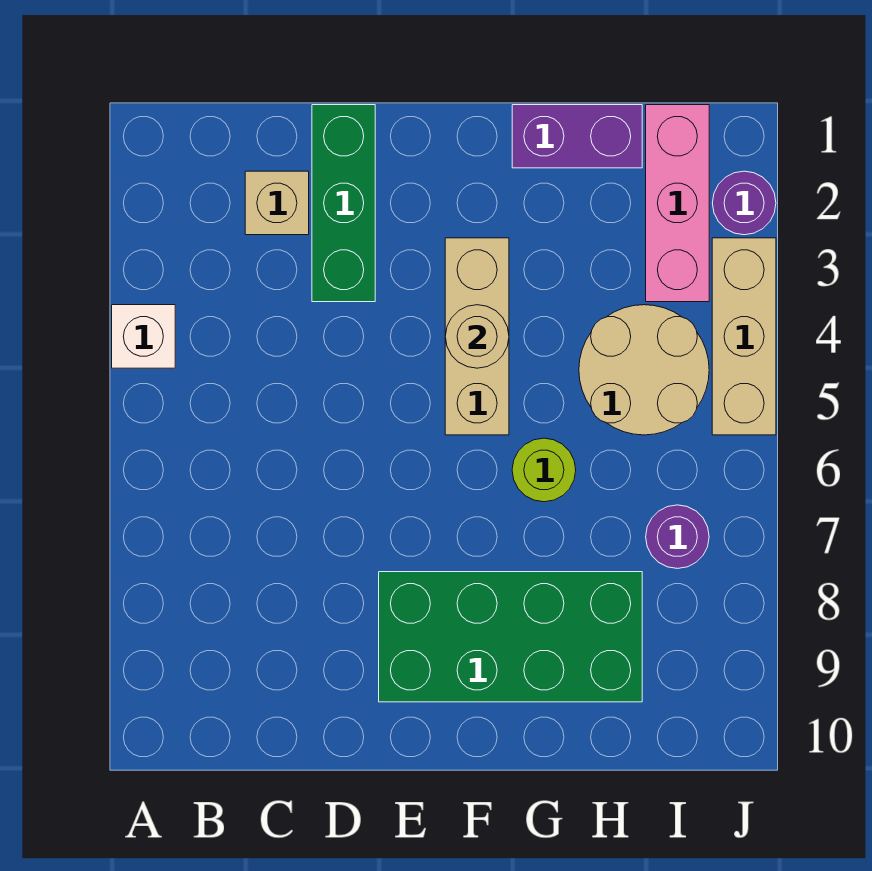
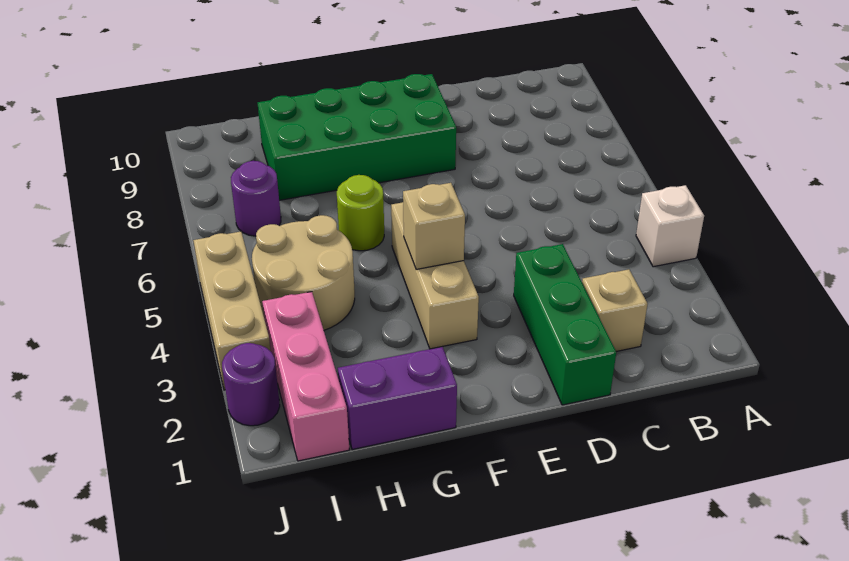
tan 1x1 round brick [445,305,509,368] -> tan 1x1 brick [403,183,465,269]

